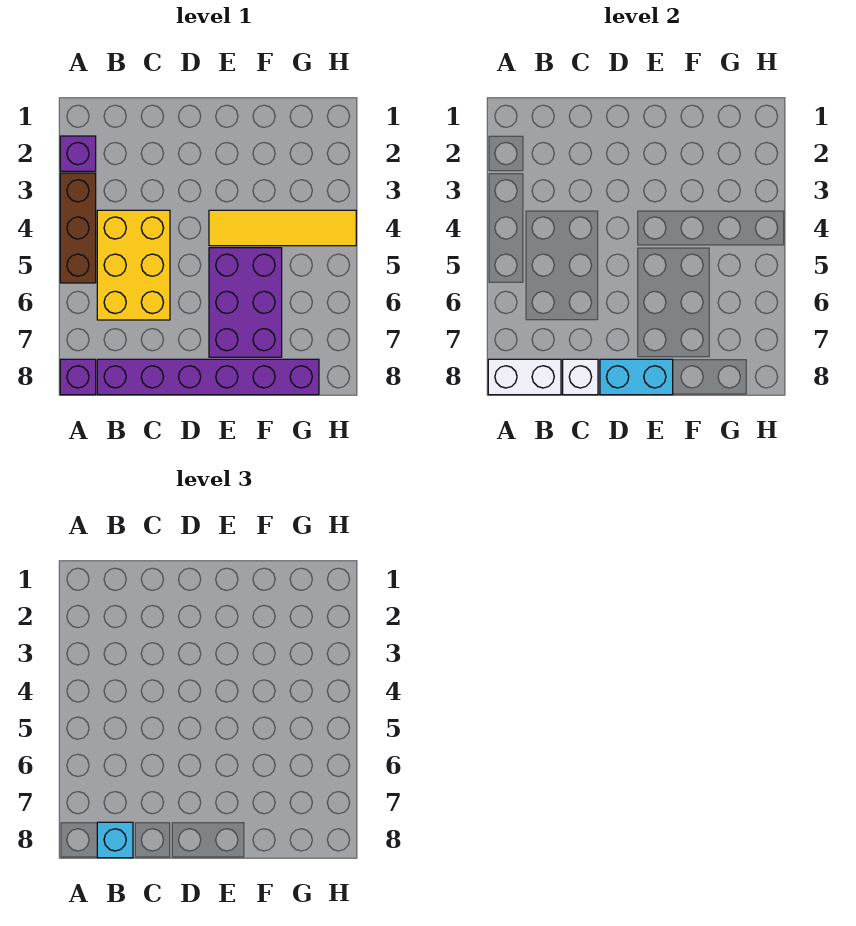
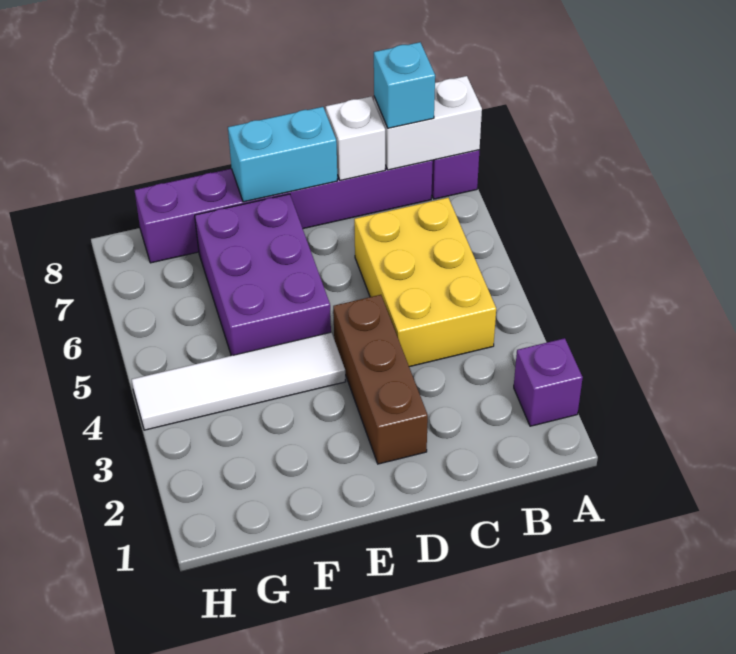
brown 1x3 brick [60,173,96,283] -> brown 1x3 brick moved to [333,295,428,464]
yellow 1x4 tile [209,210,356,246] -> white 1x4 tile [132,332,346,430]

